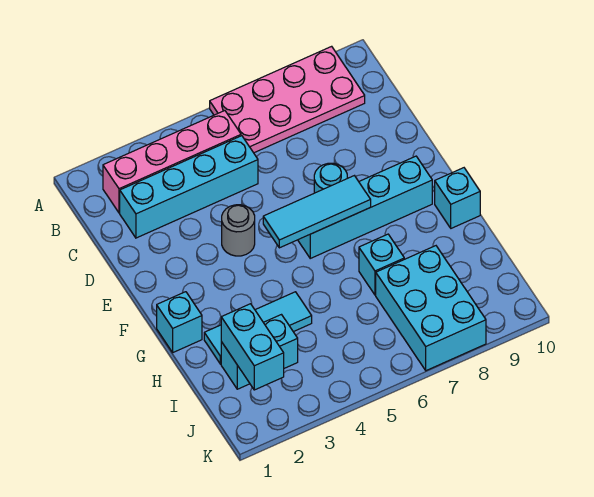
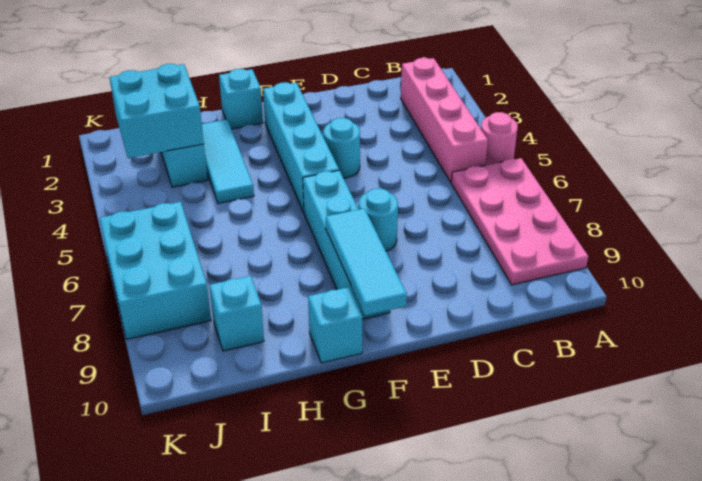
none -> pink 1x1 round brick [481,112,518,165]
cyan 1x4 brick [120,136,258,238] -> cyan 1x4 brick moved to [263,82,339,212]
grey 1x1 round brick [222,205,255,256] -> cyan 1x1 round brick [323,118,360,178]
cyan 1x3 tile [263,176,371,248] -> cyan 1x3 tile moved to [326,208,407,315]
cyan 1x1 brick [359,234,404,295] -> cyan 1x1 brick moved to [209,276,264,351]
cyan 1x2 brick [221,304,284,390] -> cyan 2x2 brick [109,64,204,158]
cyan 2x3 brick [376,246,486,371] -> cyan 2x3 brick turned to [100,202,211,339]

